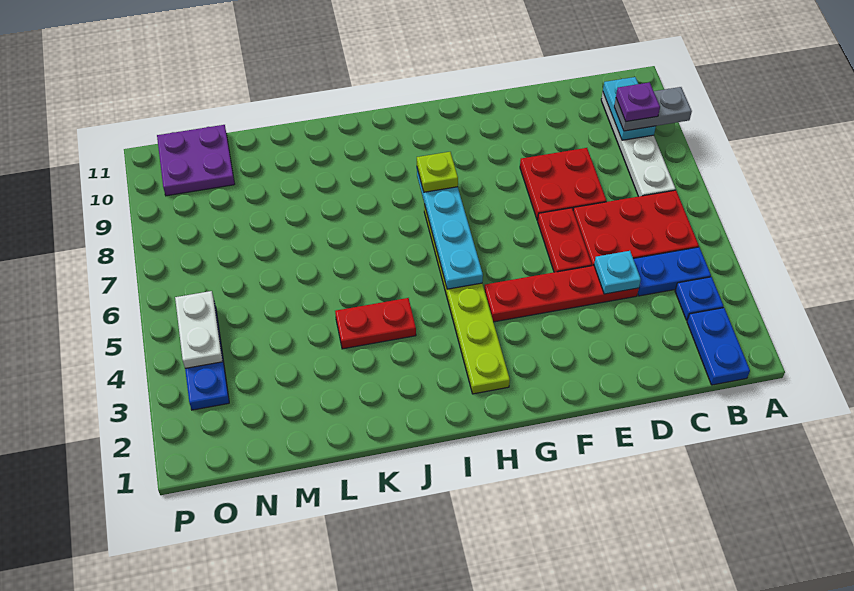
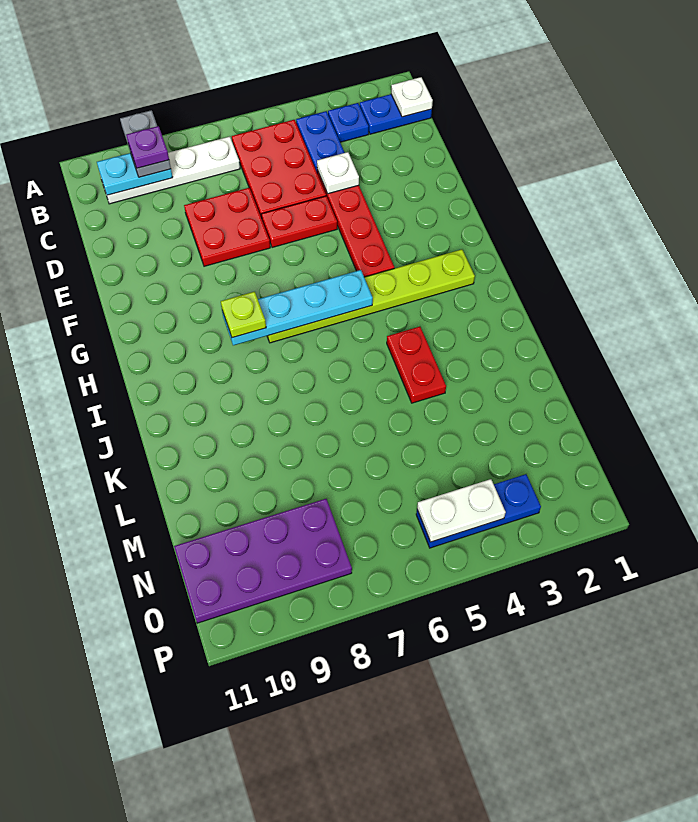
none -> white 1x1 plate [391,77,433,117]
cyan 1x1 plate [594,251,641,294] -> white 1x1 plate [317,152,359,194]
purple 2x2 plate [157,125,235,196] -> purple 2x4 plate [174,499,352,623]

